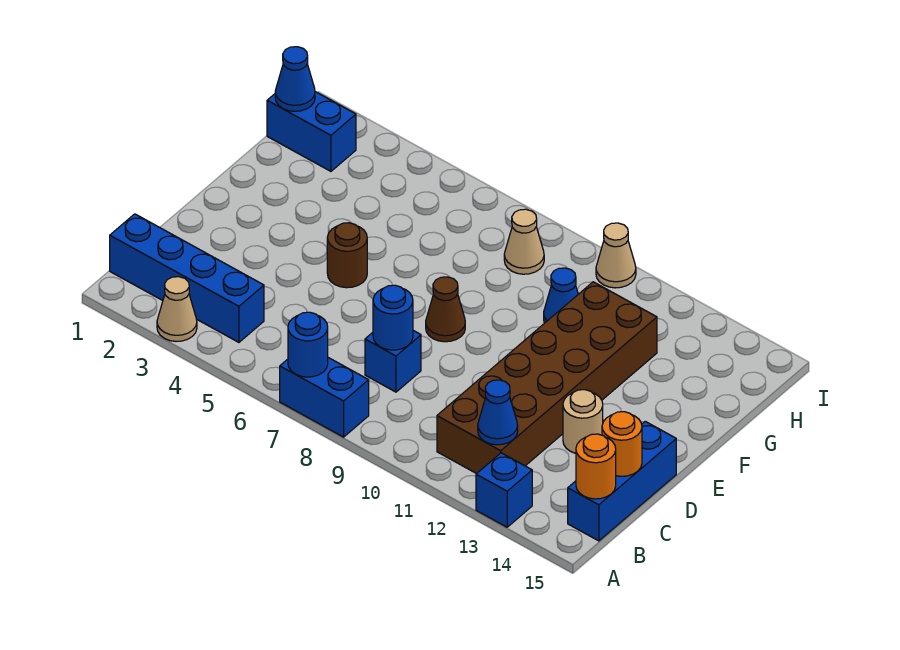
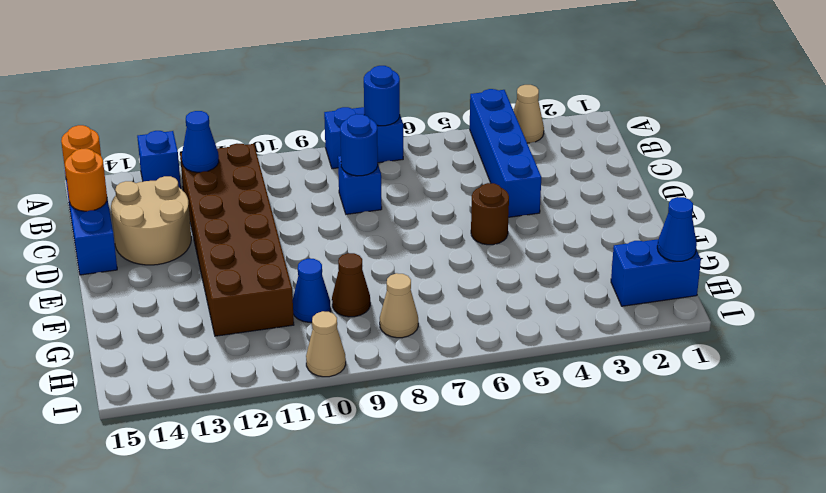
blue 1x4 brick [110,214,264,342] -> blue 1x4 brick turned to [470,89,541,217]
tan 1x1 round brick [563,390,603,453] -> tan 2x2 round brick [111,176,191,265]
brown 1x1 cone [426,277,465,342] -> brown 1x1 cone moved to [332,253,370,317]

